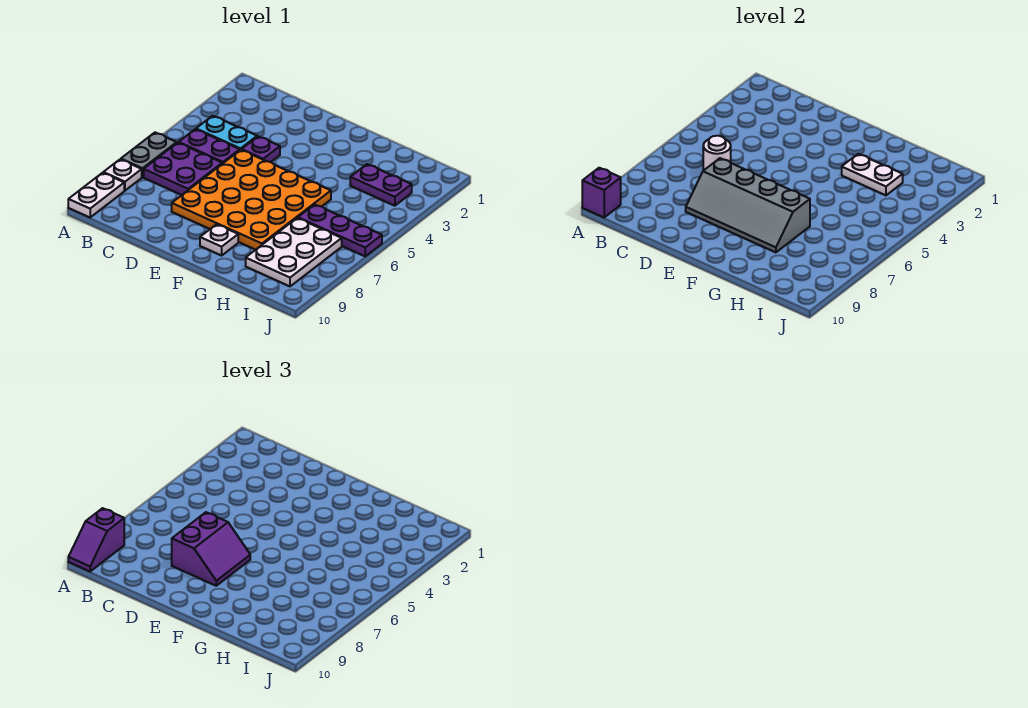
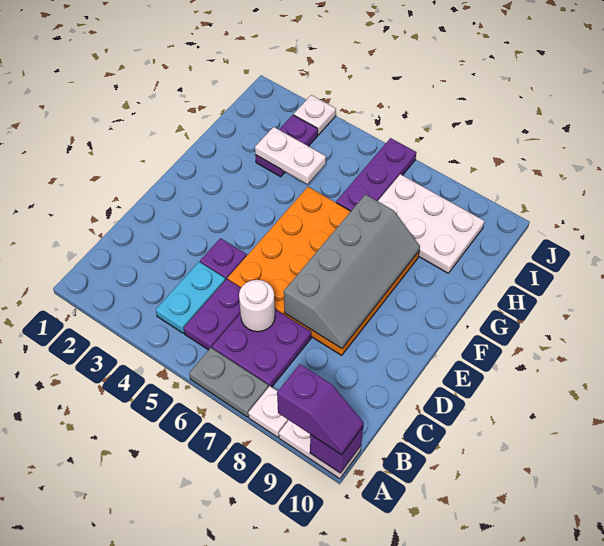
purple 2x2 slope [172,512,250,586] -> none
white 1x1 plate [200,224,238,256] -> white 1x1 plate moved to [294,95,336,135]
white 1x2 plate [842,154,903,195] -> white 1x2 plate turned to [255,127,326,184]

